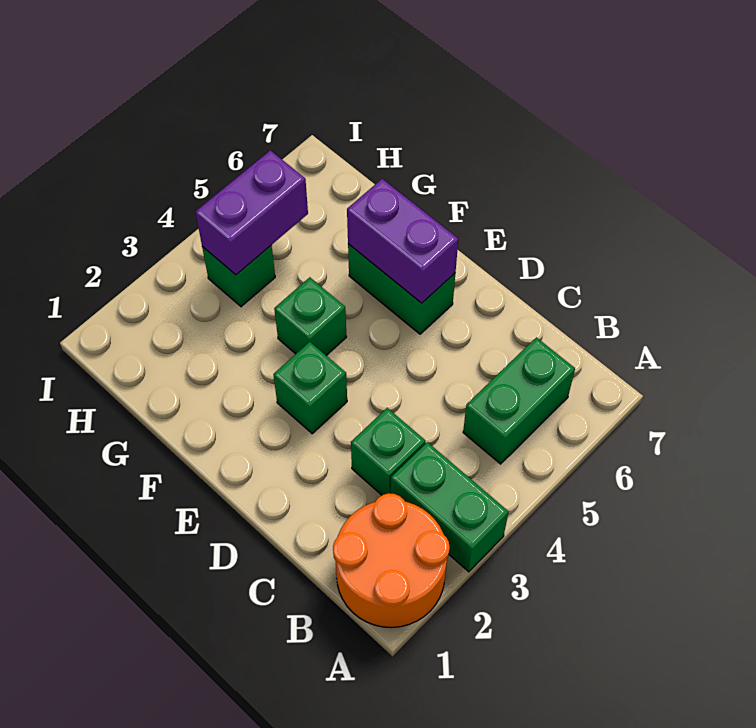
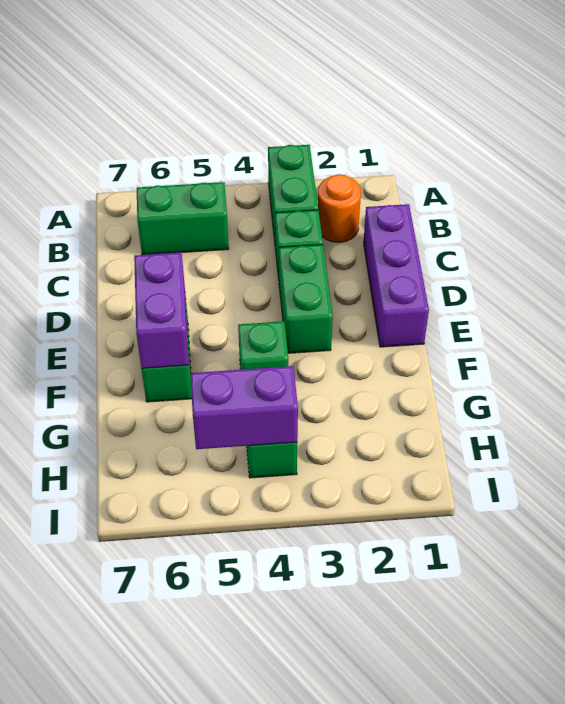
orange 2x2 round brick [333,493,450,628] -> orange 1x1 round brick [318,174,361,242]
none -> purple 1x3 brick [363,204,429,347]
green 1x1 brick [273,342,347,434] -> green 1x2 brick [279,245,333,353]

